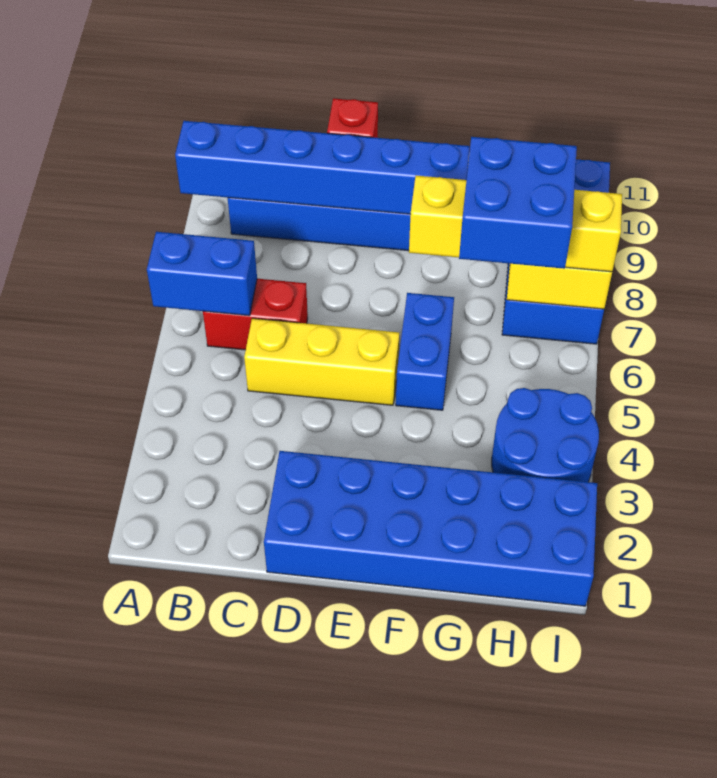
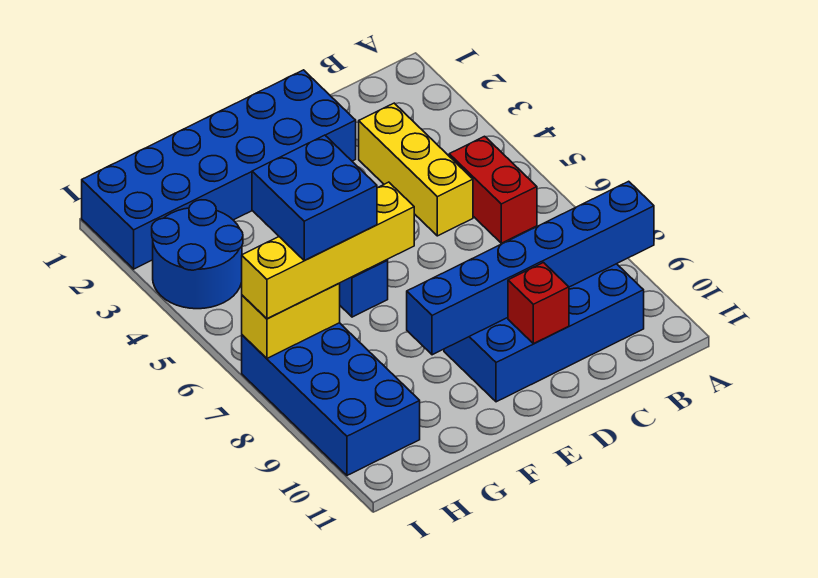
blue 1x2 brick [147,232,257,316] -> none
red 1x2 brick [203,279,308,350] -> red 1x2 brick turned to [449,136,537,243]
yellow 1x3 brick [244,318,399,405] -> yellow 1x3 brick turned to [359,103,473,236]

